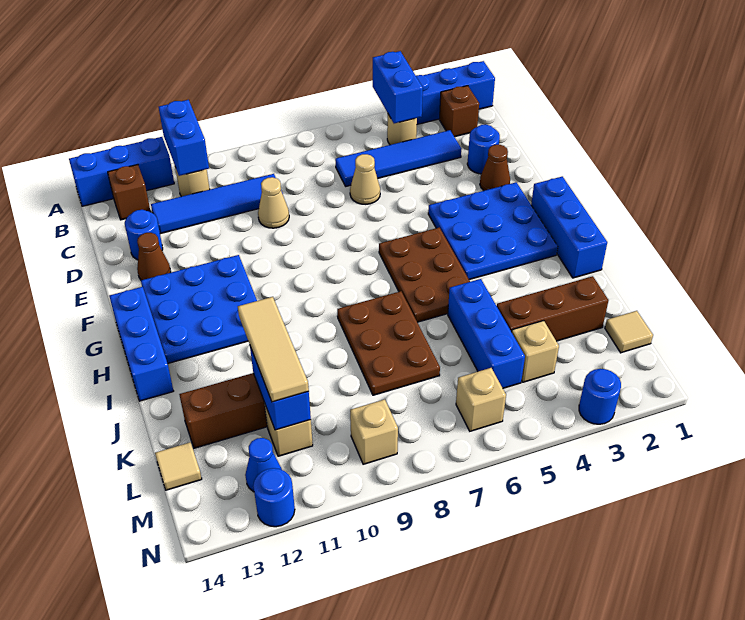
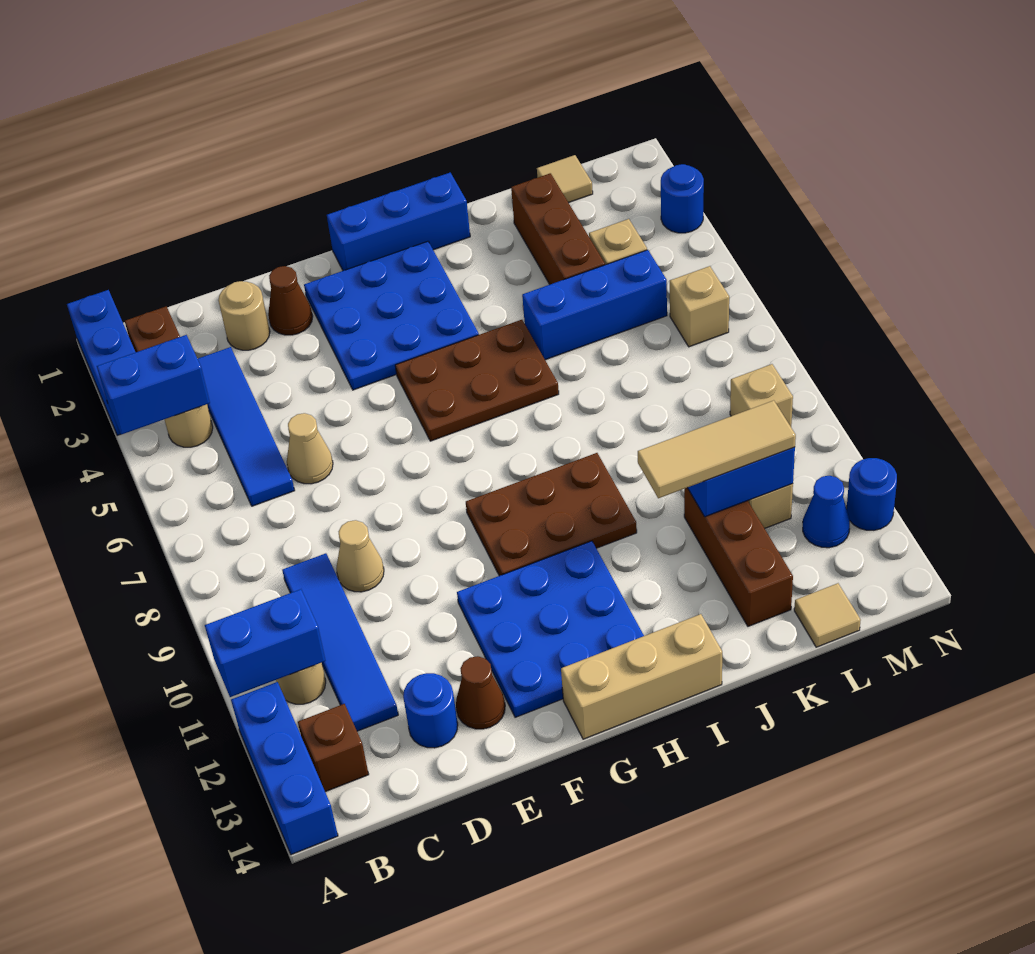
blue 1x1 round brick [467,124,500,174] -> tan 1x1 round brick [218,281,270,350]
blue 1x3 brick [109,287,173,401] -> tan 1x3 brick [561,614,722,739]
brown 2x3 plate [337,291,440,395] -> brown 2x3 plate moved to [466,453,637,576]

